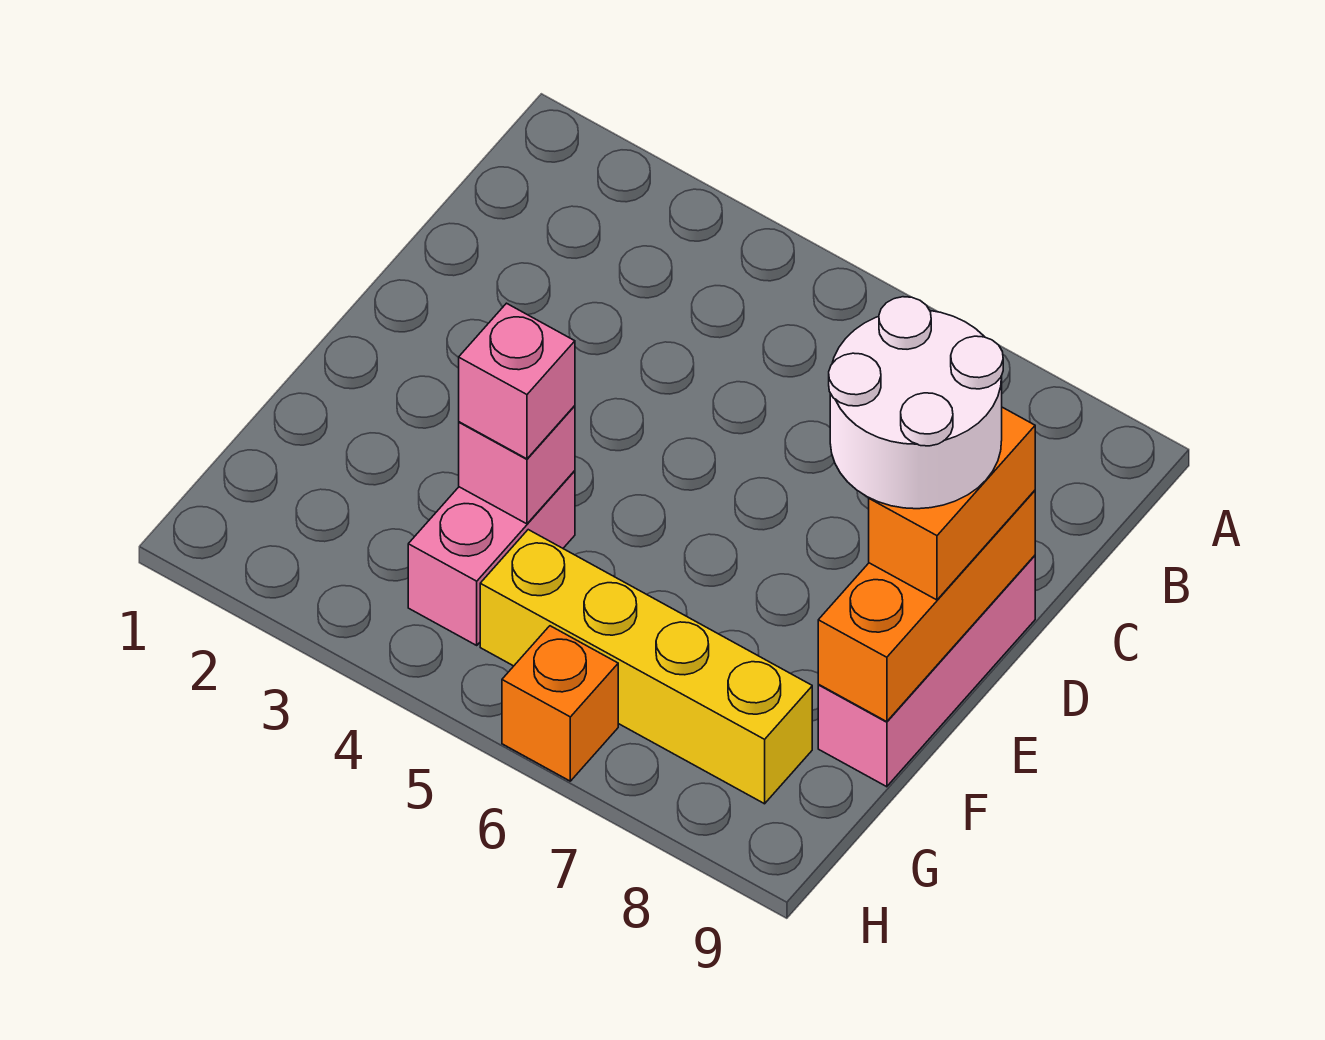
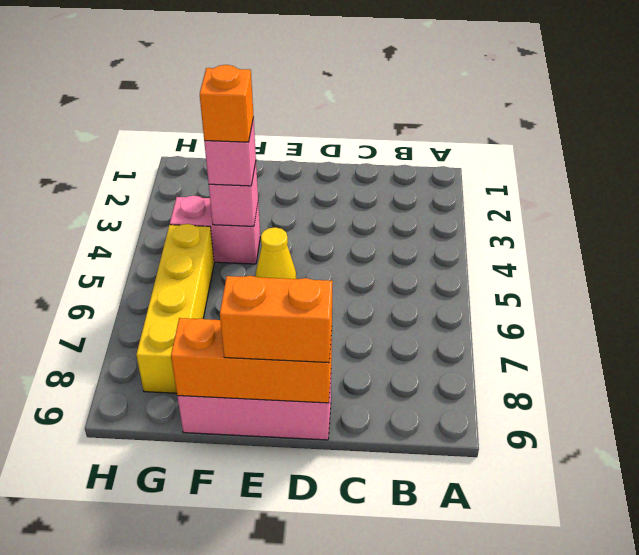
white 2x2 round brick [829,297,1003,509] -> none
none -> yellow 1x1 cone [255,227,296,279]
orange 1x1 brick [502,626,618,781] -> orange 1x1 brick moved to [200,65,253,142]

